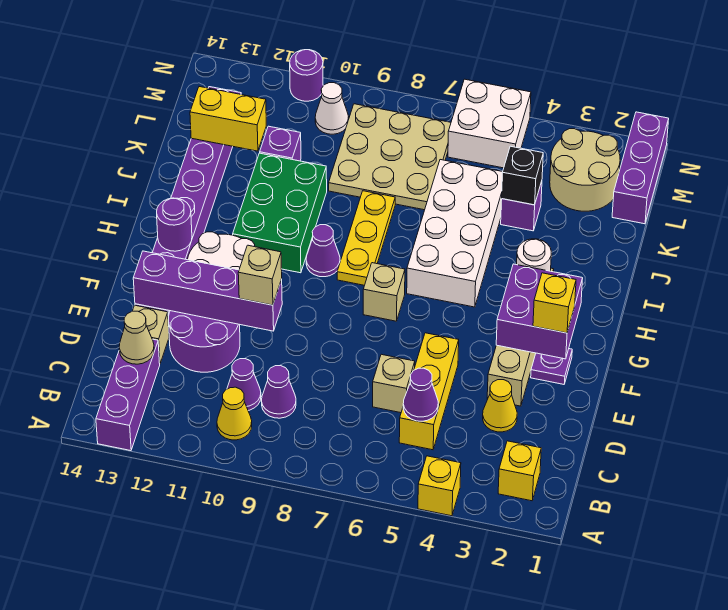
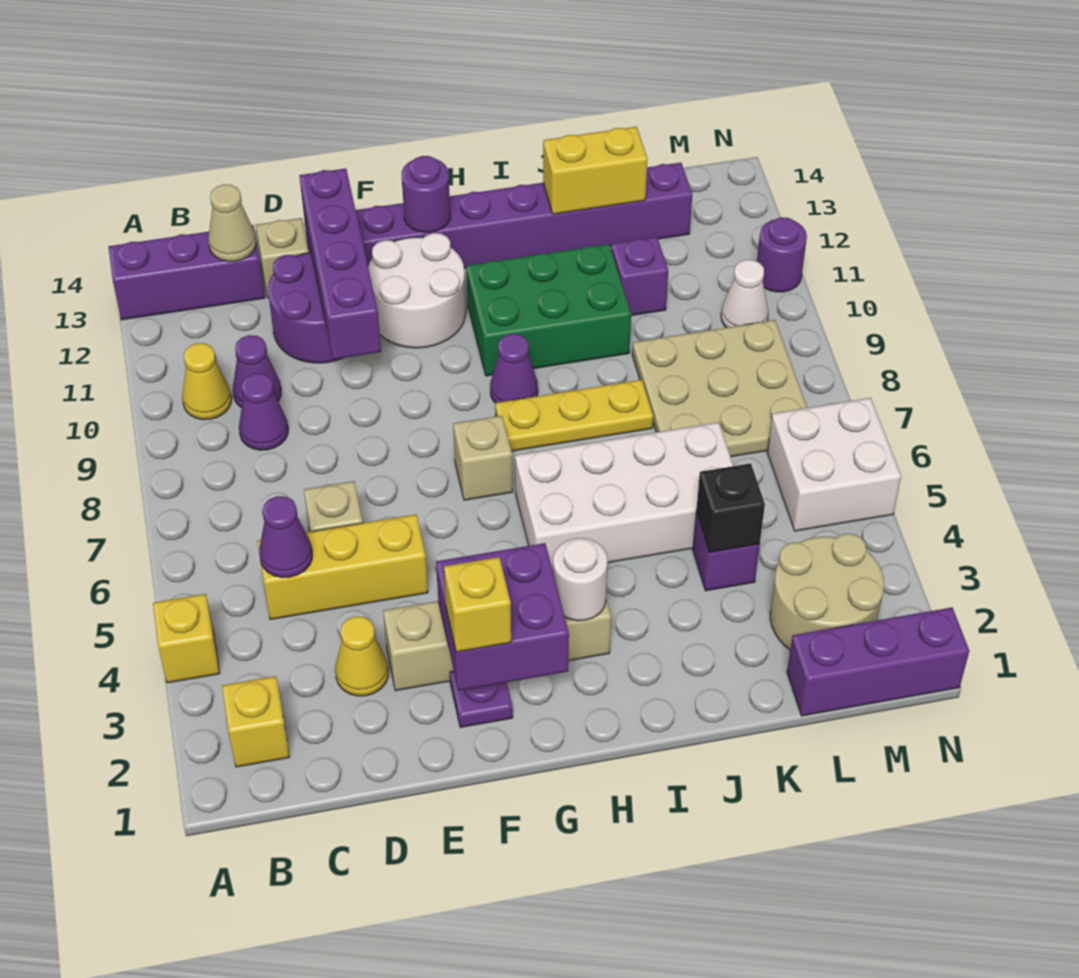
tan 1x1 brick [238,245,282,305] -> none
yellow 1x2 brick [190,87,266,151] -> yellow 1x2 brick turned to [543,127,648,214]

